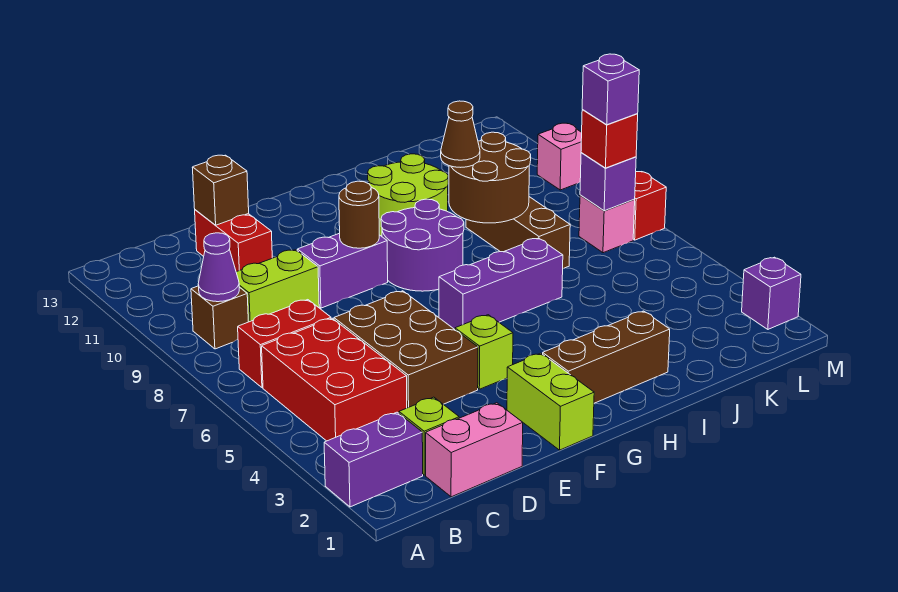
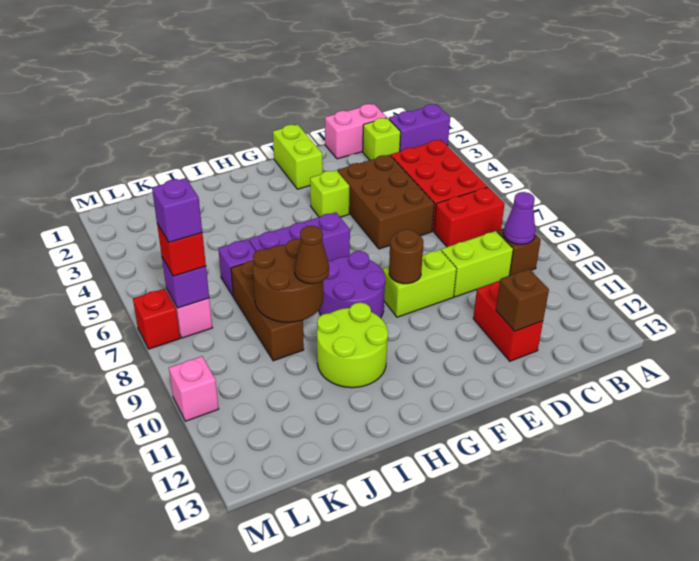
purple 1x2 brick [297,233,388,308] -> lime 1x2 brick [383,250,457,317]
brown 1x3 brick [543,311,670,403] -> none
purple 1x1 brick [742,257,801,329] -> purple 1x1 brick moved to [218,239,256,296]

